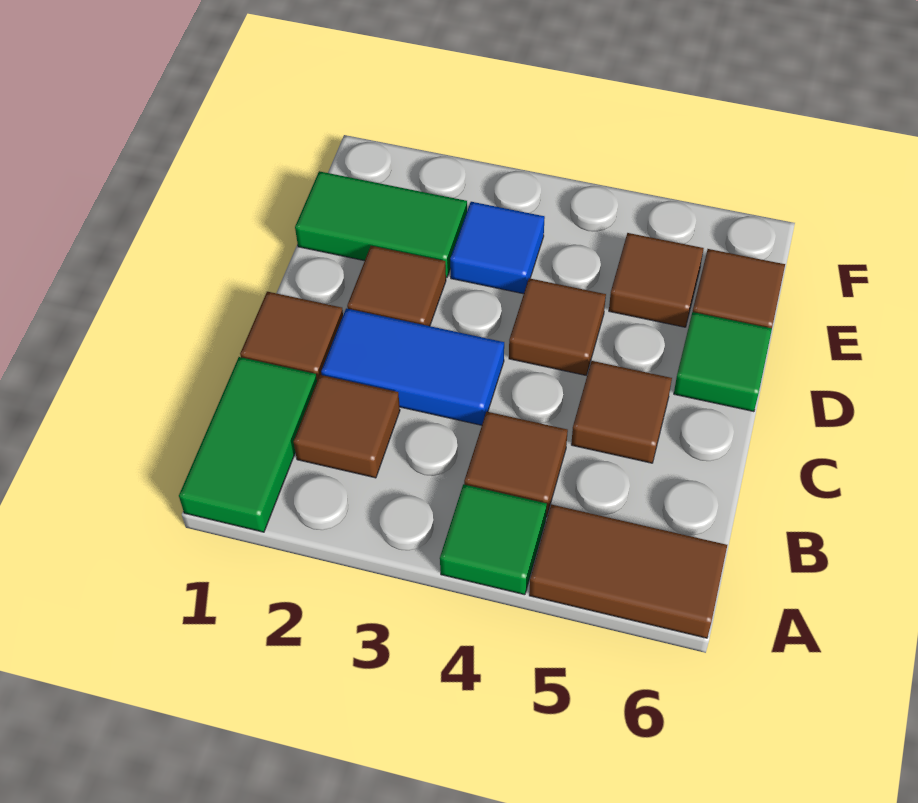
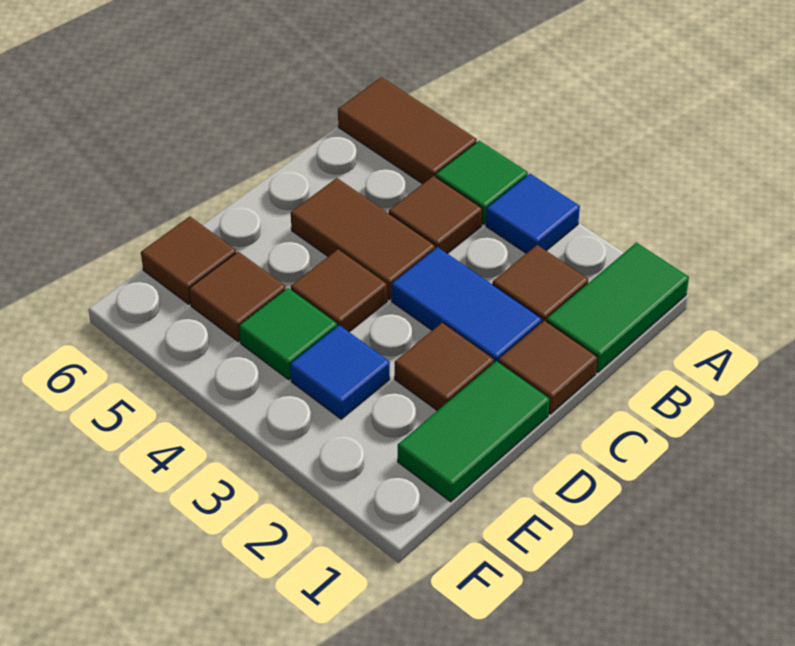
none -> blue 1x1 tile [486,174,580,253]
brown 1x1 tile [571,361,672,463] -> brown 1x2 tile [291,178,435,300]
green 1x1 tile [674,312,772,412] -> green 1x1 tile moved to [239,288,337,380]
green 1x2 tile [295,171,467,278] -> green 1x2 tile turned to [398,361,549,502]

